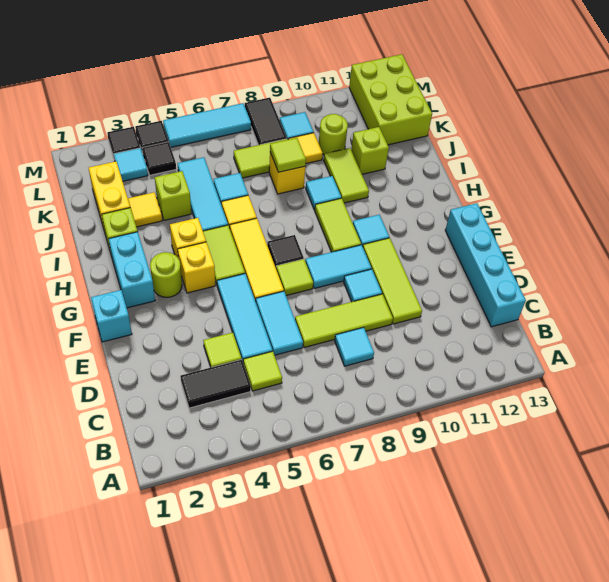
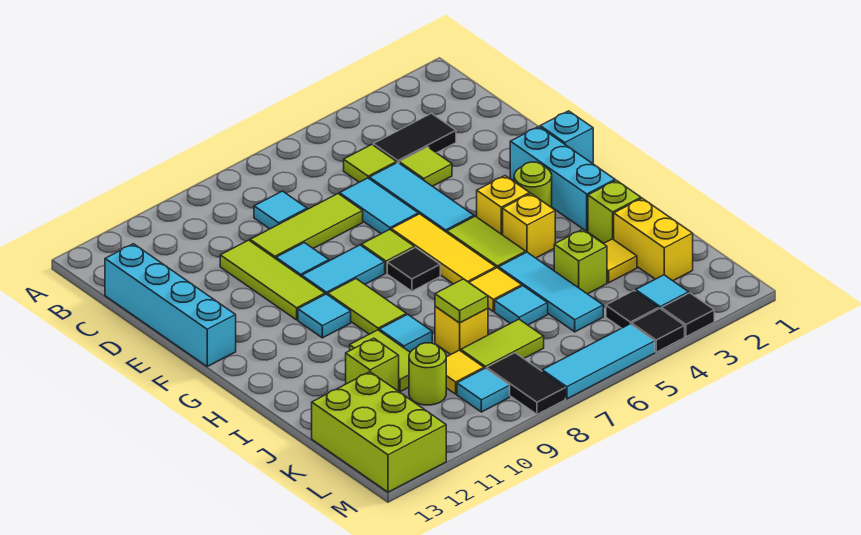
cyan 1x2 brick [109,232,155,308] -> cyan 1x3 brick [510,126,615,231]

